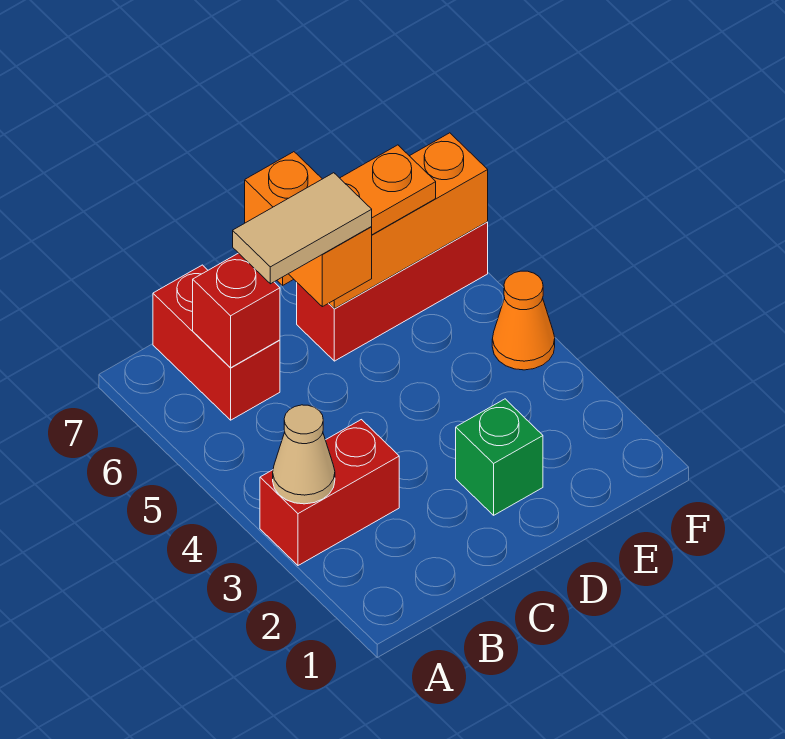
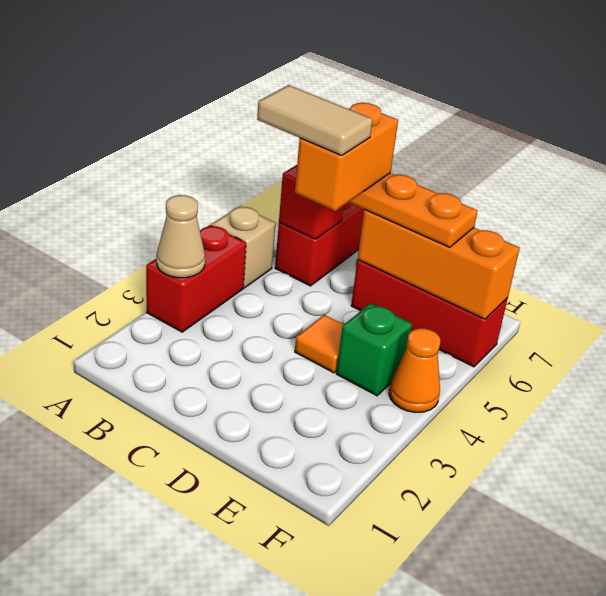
red 1x2 brick [260,420,399,565] -> red 1x2 brick turned to [146,225,246,332]
none -> tan 1x1 brick [212,206,276,288]
green 1x1 brick [456,399,543,515] -> green 1x1 brick moved to [336,303,412,396]
none -> orange 1x1 tile [295,315,344,373]

